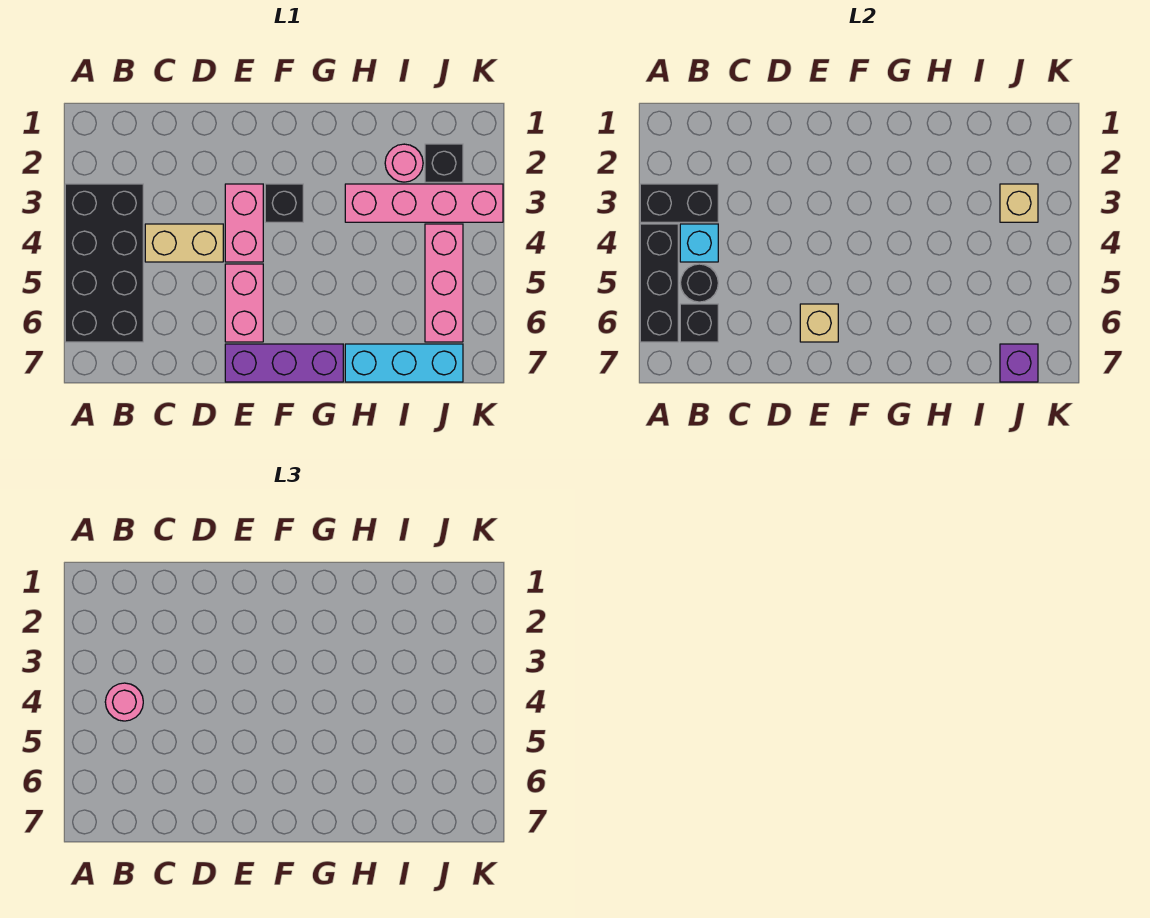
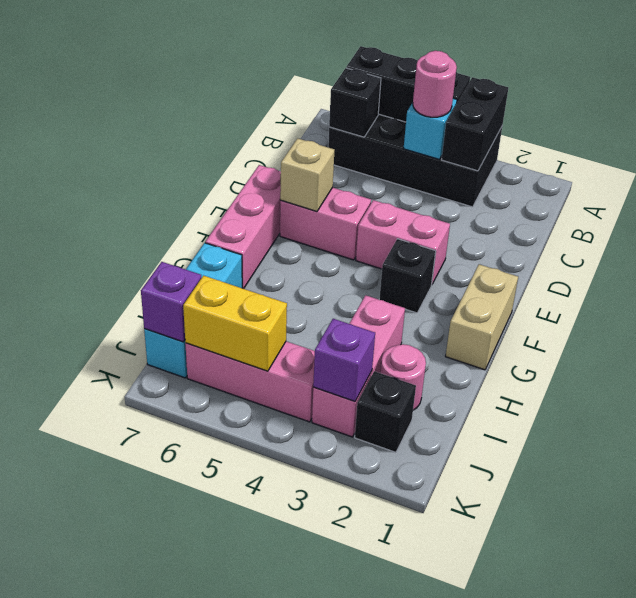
black 1x1 round brick [680,264,718,302] -> none
tan 1x2 brick [145,224,223,262] -> tan 1x2 brick moved to [445,264,518,370]
purple 1x3 brick [225,344,343,382] -> pink 1x3 brick [205,165,281,289]
pink 1x4 brick [345,184,503,222] -> pink 1x3 brick [312,295,405,437]
tan 1x1 brick [1000,184,1038,222] -> purple 1x1 brick [313,319,375,401]
none -> yellow 1x2 brick [183,276,287,371]

